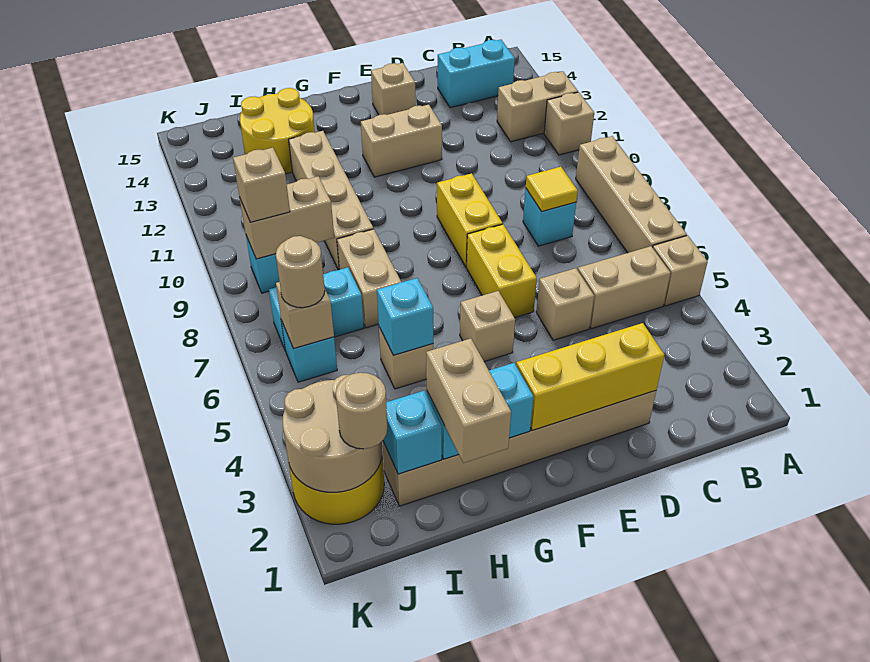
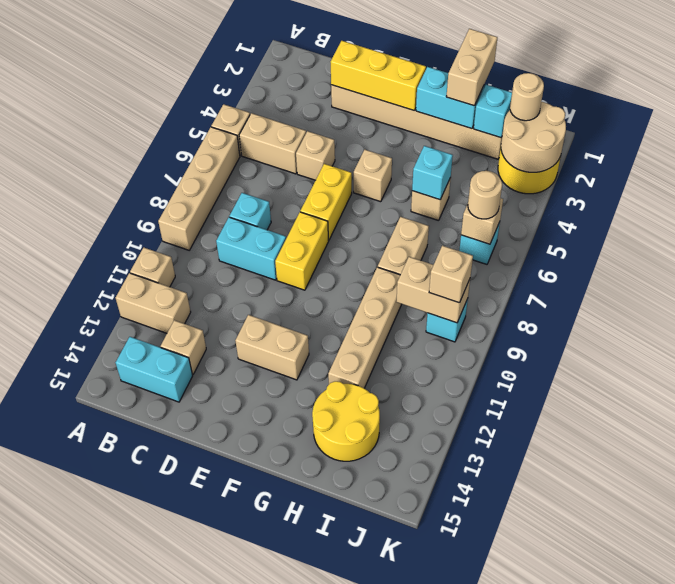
yellow 1x1 tile [526,167,578,211] -> none
tan 1x1 brick [371,63,416,115] -> tan 1x1 brick moved to [161,320,206,375]
cyan 1x2 brick [269,267,364,351] -> cyan 1x2 brick moved to [216,217,286,280]

